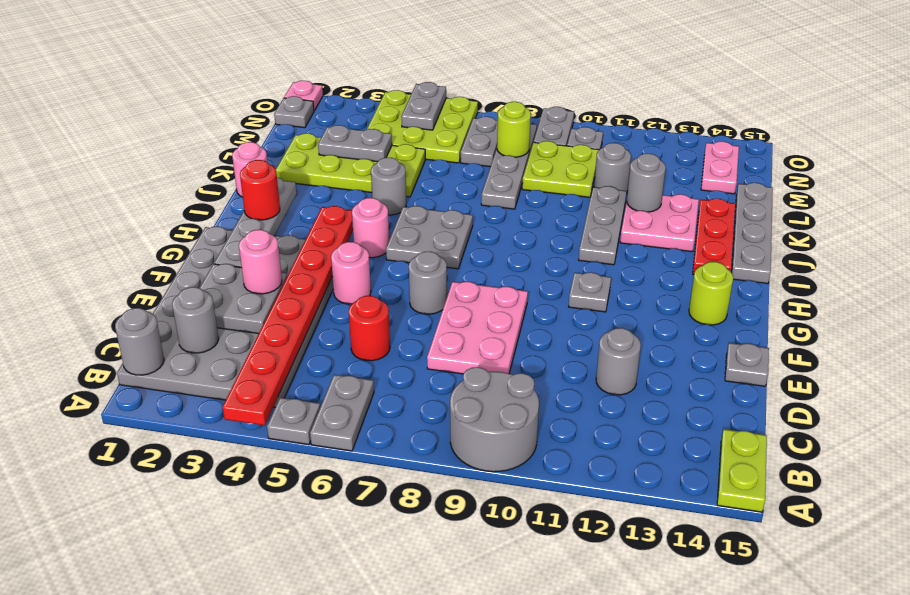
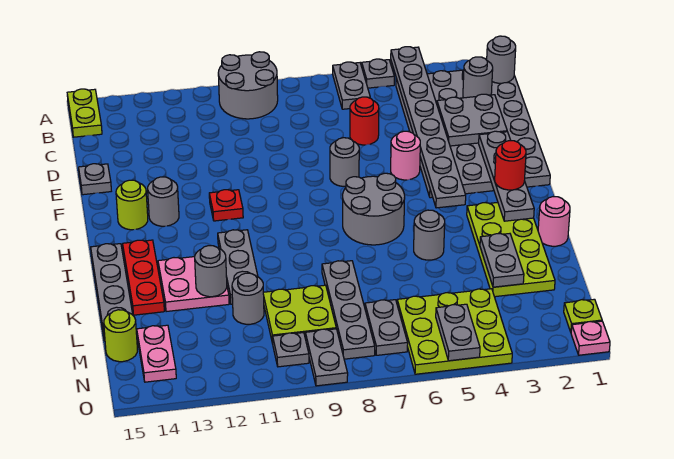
red 1x8 plate [222,206,353,425] -> grey 1x8 plate [391,47,466,208]
pink 2x3 plate [427,282,528,374] -> none
grey 1x1 round brick [596,328,641,395] -> grey 1x1 round brick moved to [148,177,179,226]
pink 1x1 round brick [239,230,282,294] -> none
grey 1x1 plate [569,272,611,312] -> red 1x1 plate [209,190,243,221]
pink 1x1 round brick [352,198,389,258] -> none
grey 2x2 plate [386,206,473,269] -> grey 2x2 round brick [343,173,405,245]
lime 2x4 plate [276,133,425,197] -> lime 2x4 plate turned to [467,203,555,297]
grey 1x2 plate [318,125,392,162] -> grey 1x2 plate turned to [480,234,524,287]
lime 1x1 round brick [497,102,531,157] -> lime 1x1 round brick moved to [104,310,137,362]
grey 1x1 plate [274,96,314,128] -> lime 1x1 plate [564,299,602,332]

